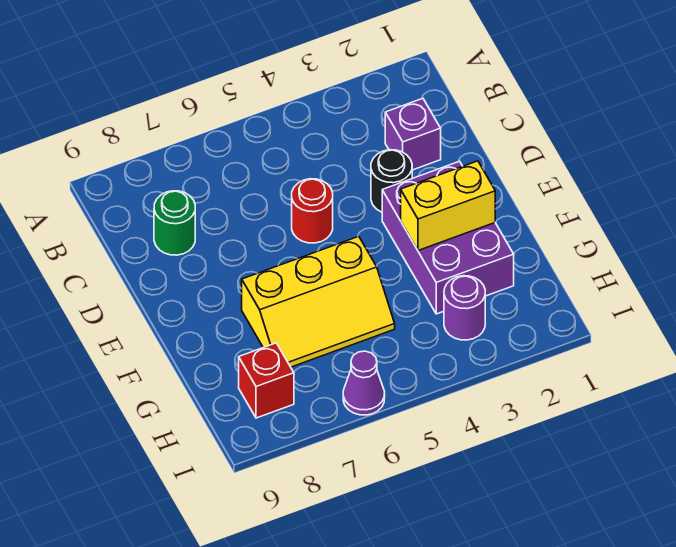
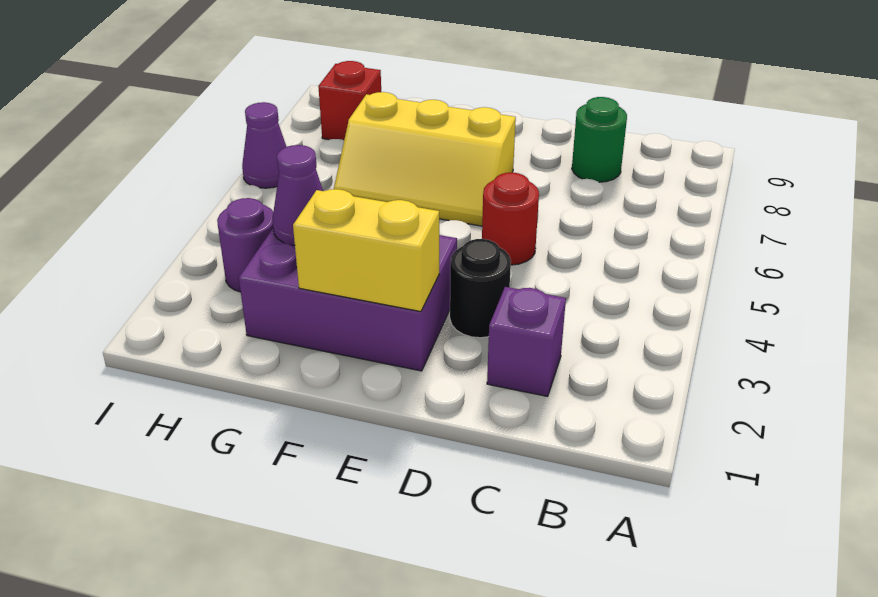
yellow 1x2 brick [401,161,495,251] -> yellow 1x2 brick turned to [293,189,439,312]
yellow 2x3 slope [242,236,395,367] -> yellow 2x3 slope turned to [334,92,516,226]
none -> purple 1x1 cone [272,145,323,245]

